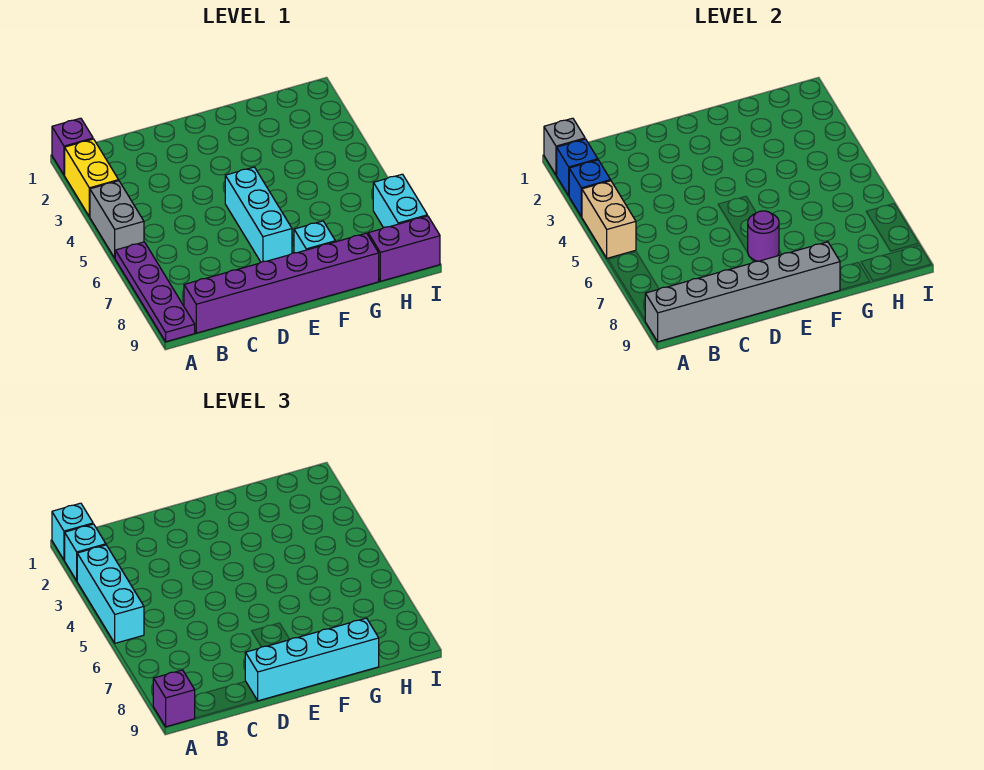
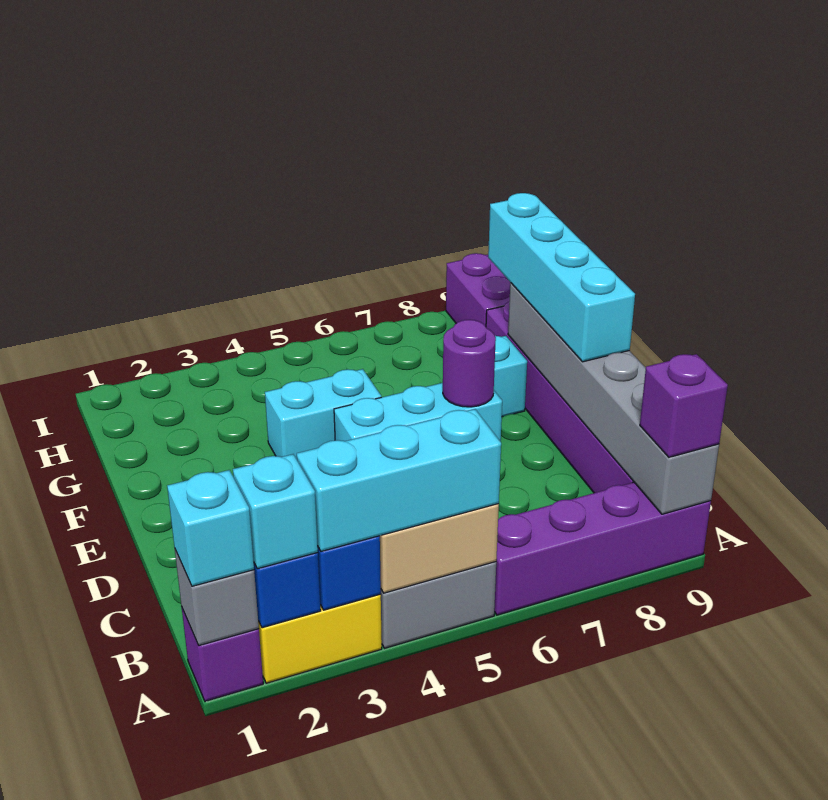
purple 1x4 plate [115,242,195,342] -> purple 1x4 brick [494,482,711,615]
cyan 1x2 brick [373,174,427,228] -> cyan 1x2 brick moved to [265,369,381,459]

